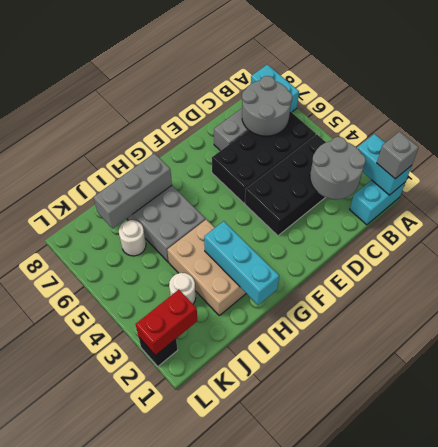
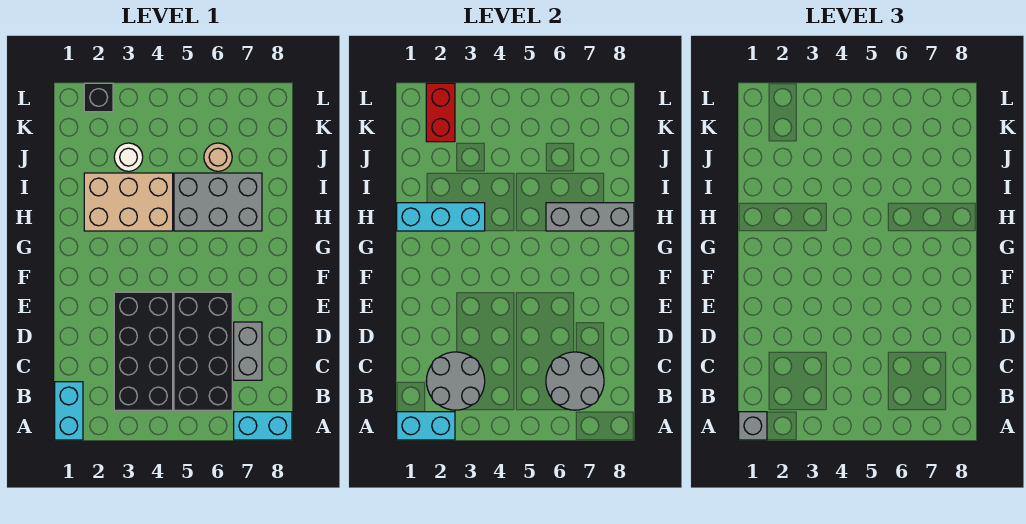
grey 1x3 brick [94,153,172,229] -> grey 1x3 brick turned to [546,203,634,231]
white 1x1 round brick [119,220,146,256] -> tan 1x1 round brick [204,143,232,171]

